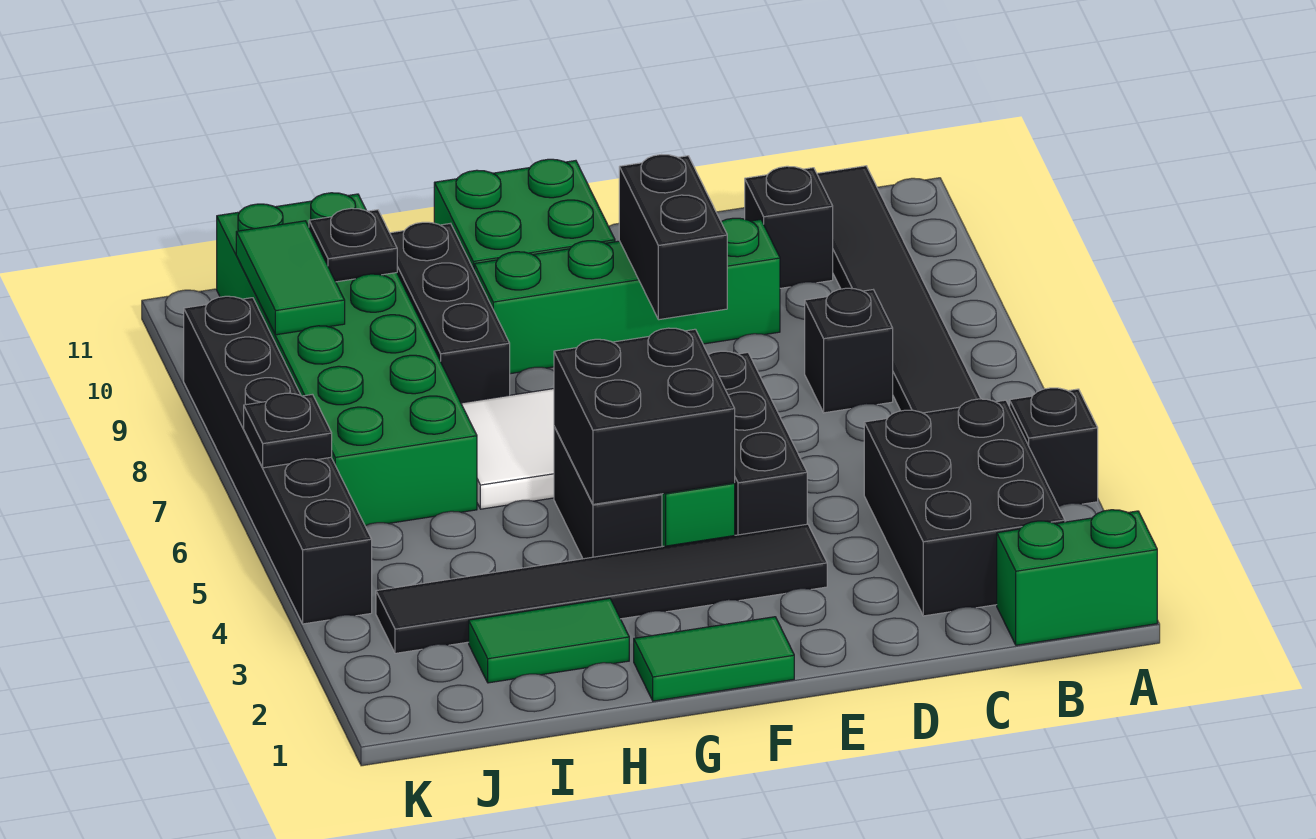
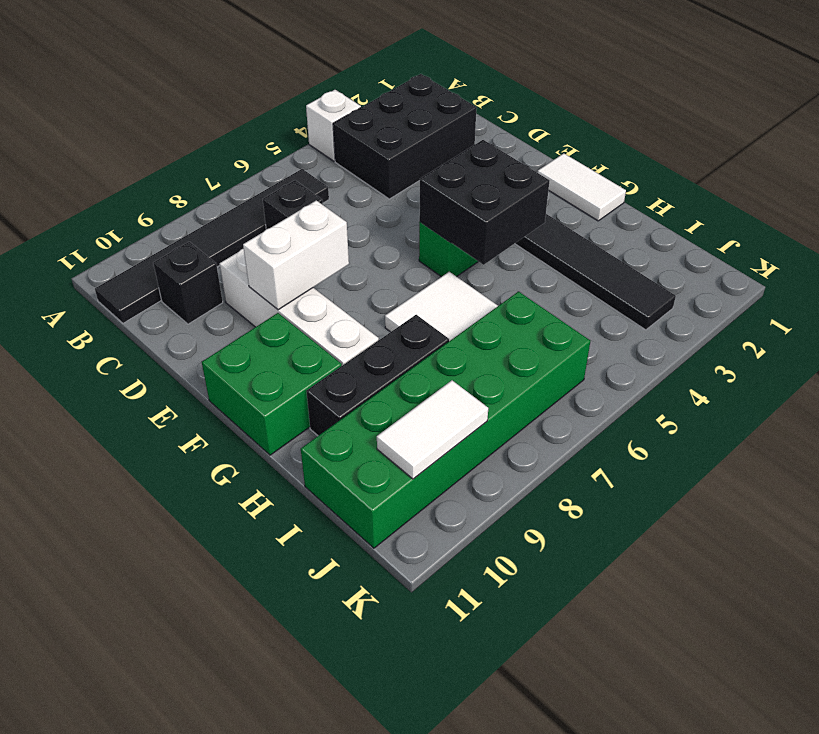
green 1x2 brick [997,510,1157,645] -> none
black 1x1 brick [1009,388,1098,507] -> white 1x1 brick [306,90,361,161]
green 1x4 brick [474,218,780,374] -> white 1x4 brick [220,249,379,366]
black 1x3 brick [708,351,807,535] -> none
black 1x2 brick [619,155,727,320] -> white 1x2 brick [243,200,349,310]
green 1x2 tile [634,617,794,701] -> white 1x2 tile [538,153,626,221]
black 1x2 brick [554,427,662,559] -> none
green 1x2 tile [469,598,629,683] -> none
black 1x1 plate [309,208,397,282] -> none
green 1x2 tile [236,221,345,335] -> white 1x2 tile [377,380,488,479]
black 1x6 brick [184,296,372,624] -> none
black 1x1 plate [244,393,332,468] -> none

